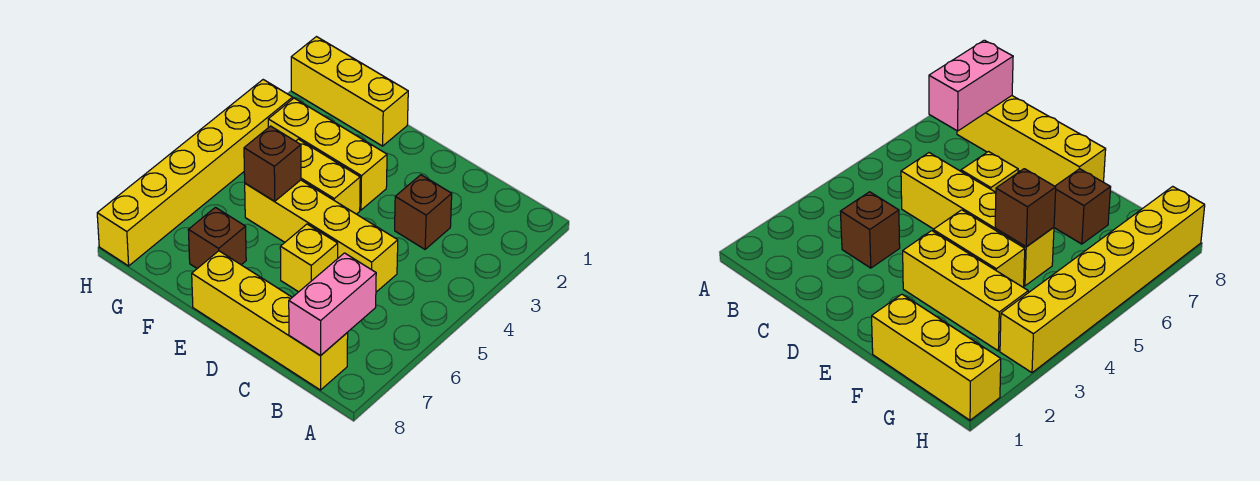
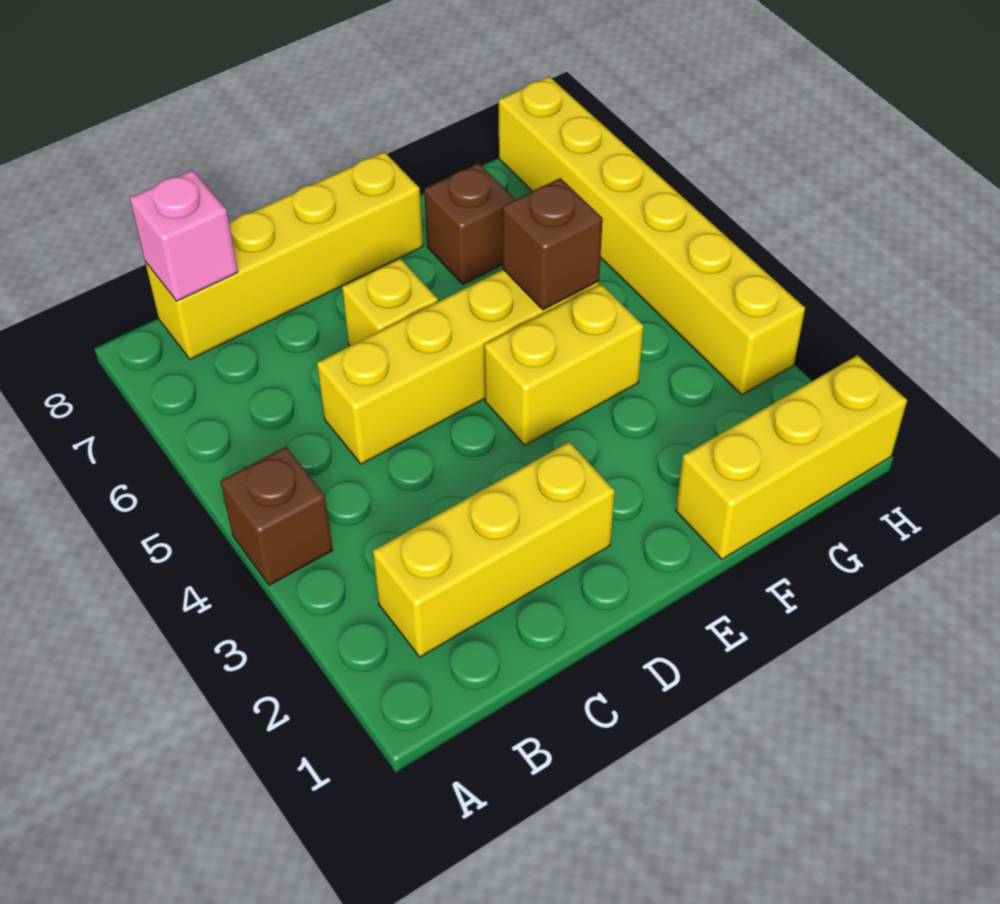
pink 1x2 brick [289,253,376,356] -> pink 1x1 brick [130,170,238,301]
brown 1x1 brick [395,175,452,249] -> brown 1x1 brick moved to [221,447,333,585]
yellow 1x3 brick [268,98,387,210] -> yellow 1x3 brick moved to [373,442,615,657]

